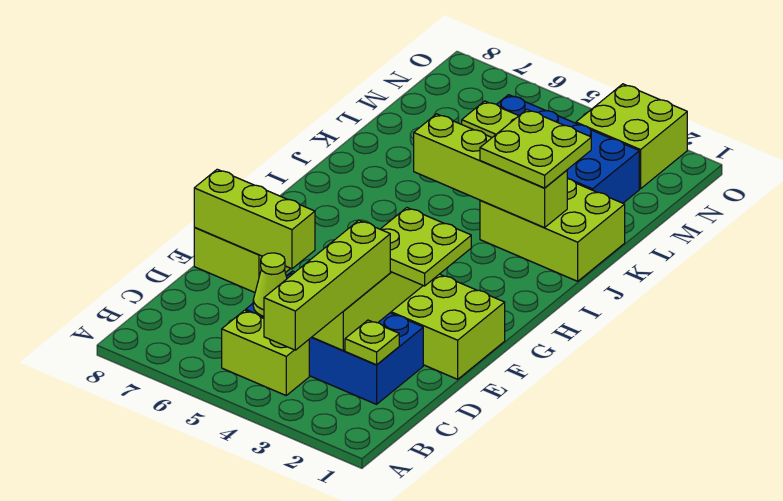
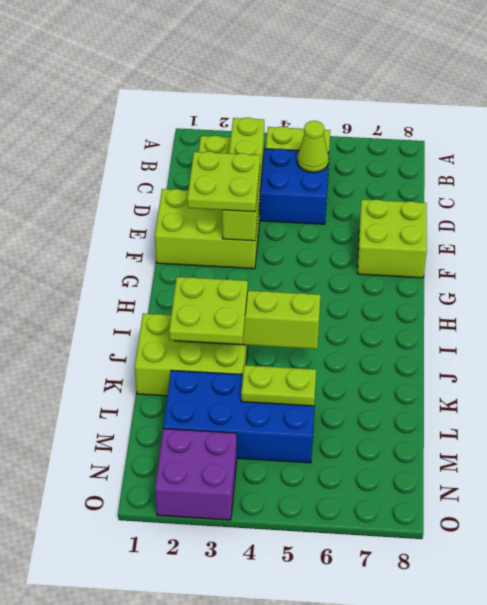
lime 1x4 brick [264,220,390,350] -> none
lime 1x3 brick [194,169,315,269] -> none
lime 2x2 brick [576,84,687,189] -> purple 2x2 brick [155,429,237,520]

